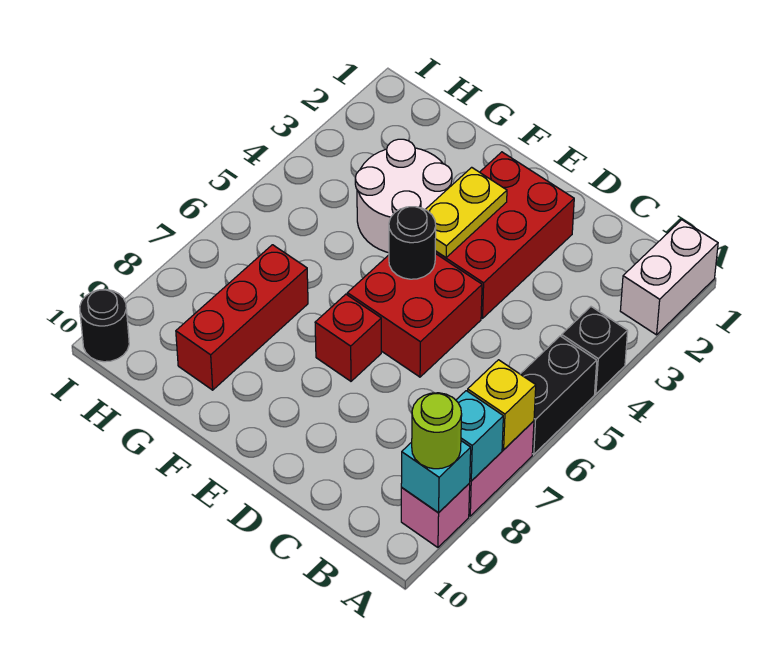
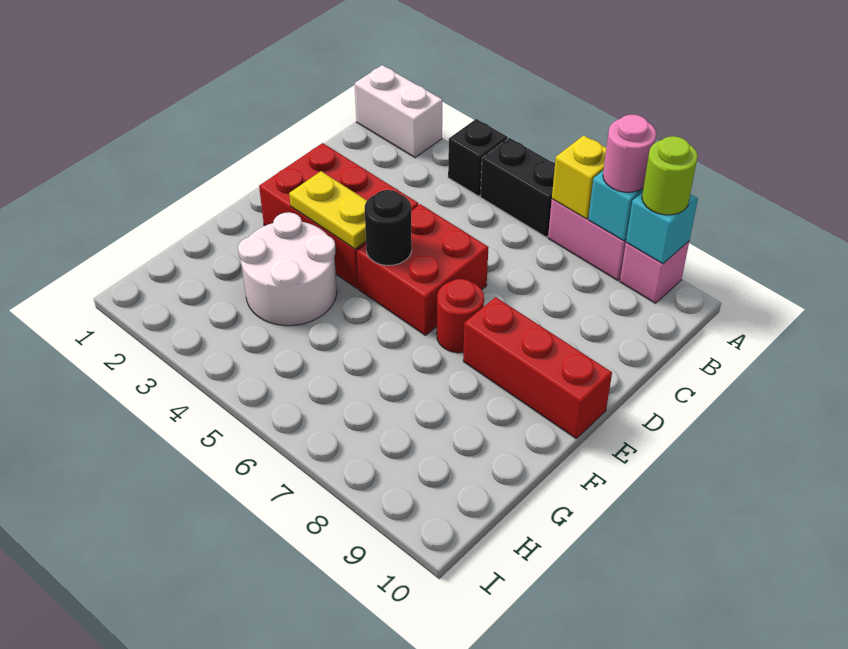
none -> pink 1x1 round brick [603,115,656,192]
red 1x1 brick [315,294,381,381] -> red 1x1 round brick [437,279,484,353]
red 1x3 brick [176,245,308,390] -> red 1x3 brick moved to [463,297,612,438]
black 1x1 round brick [80,289,129,362] -> none

